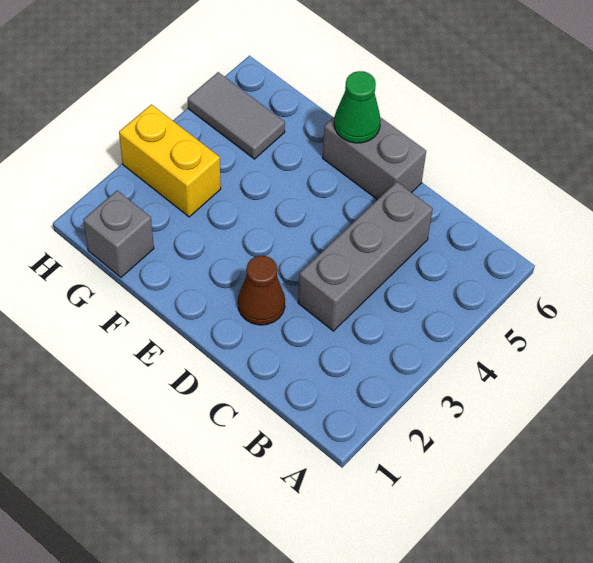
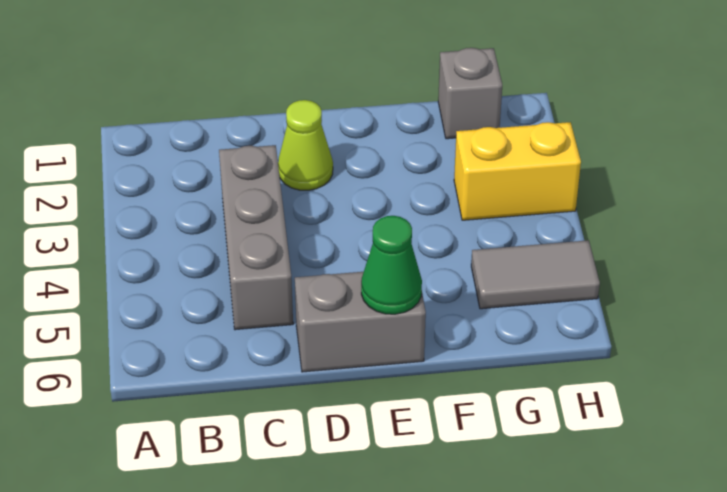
brown 1x1 cone [238,256,285,325] -> lime 1x1 cone [278,100,333,190]

